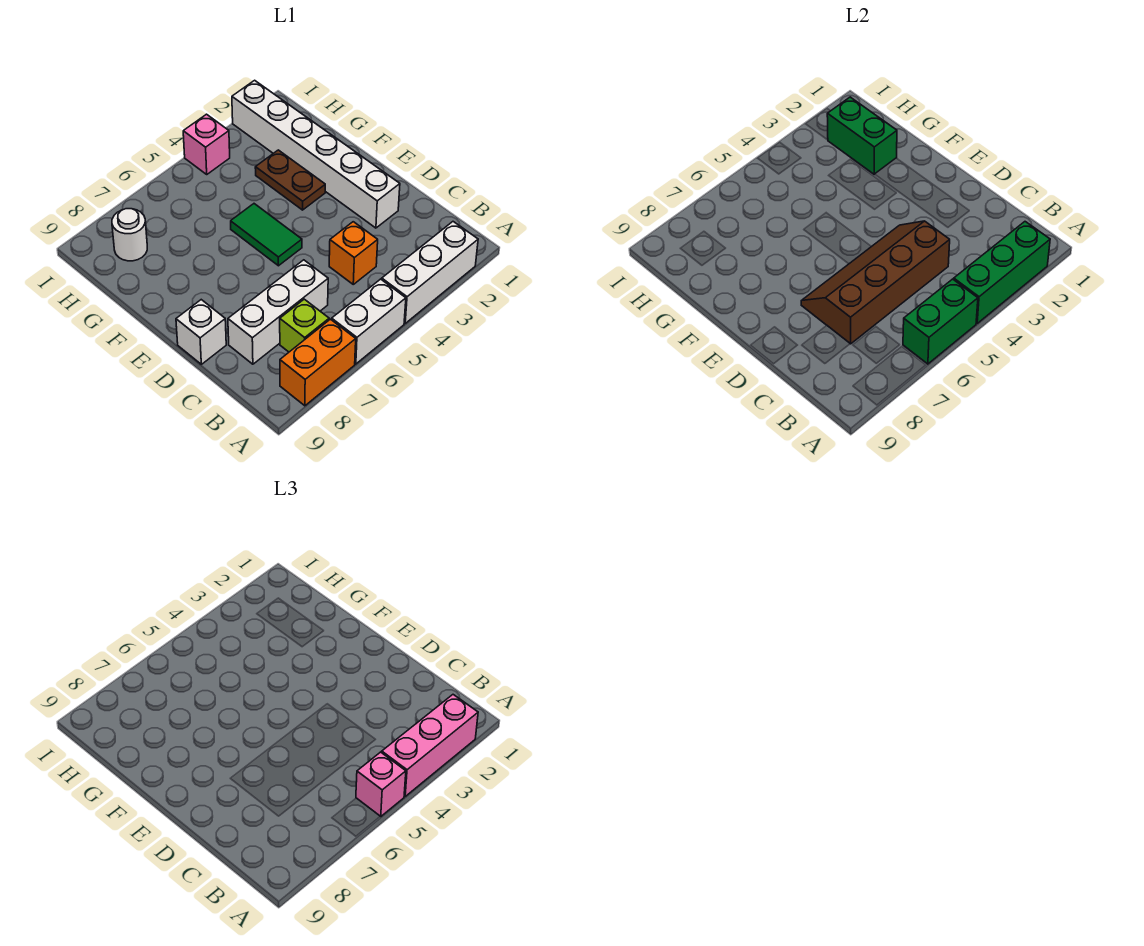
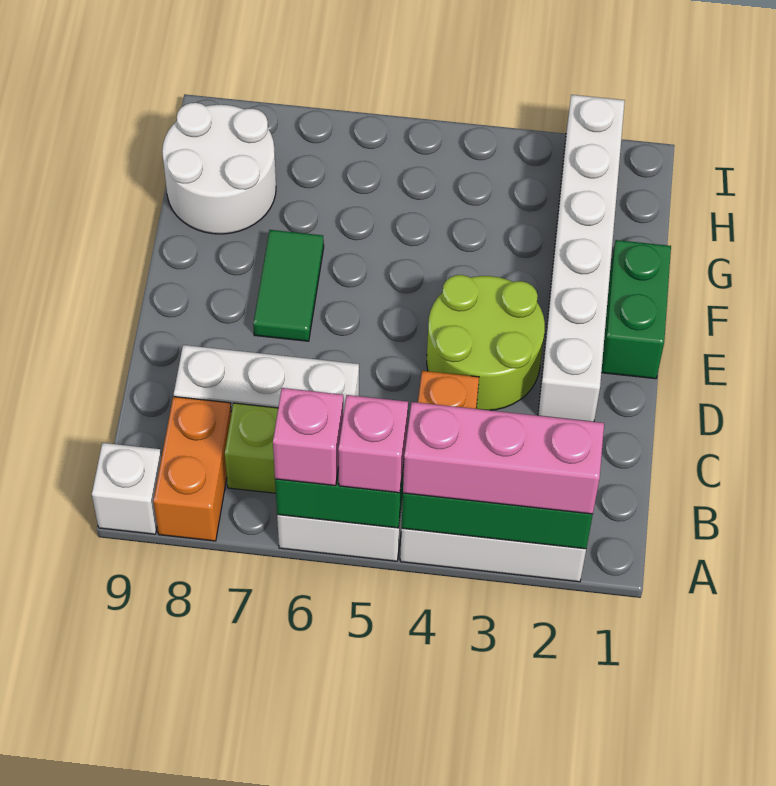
orange 1x2 brick [280,319,356,406] -> orange 1x2 brick turned to [153,397,231,541]
brown 2x4 slope [801,221,950,344] -> none
none -> lime 2x2 round brick [427,275,545,410]
white 1x1 brick [176,300,226,364] -> white 1x1 brick moved to [92,443,161,534]
green 1x2 tile [231,204,302,266] -> green 1x2 tile moved to [253,230,324,341]
brown 1x2 plate [255,150,325,210] -> none
green 1x2 brick [827,97,897,174] -> green 1x2 brick moved to [601,240,671,379]
white 1x1 round brick [112,209,147,261] -> white 2x2 round brick [162,103,276,234]
pink 1x1 brick [183,114,230,174] -> pink 1x1 brick moved to [273,388,343,486]

